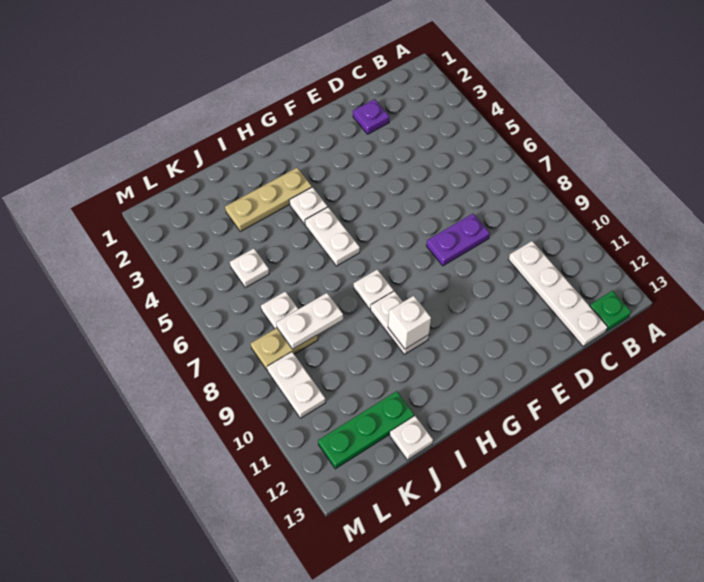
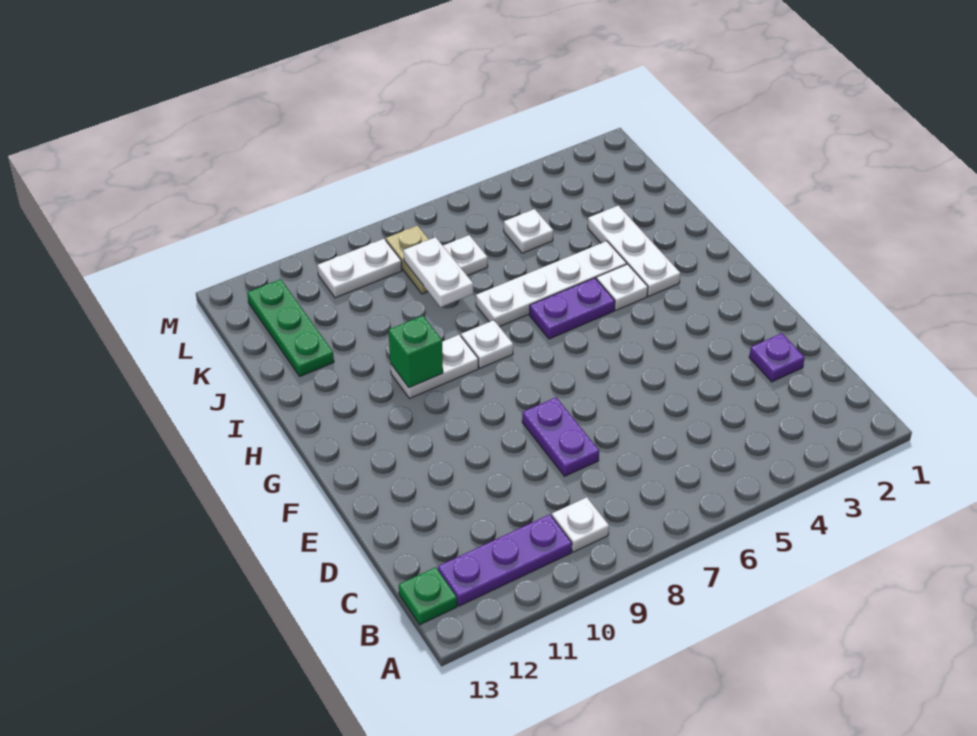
none -> purple 1x3 plate [438,514,572,606]
white 1x4 plate [509,241,608,346] -> white 1x4 plate moved to [476,241,627,327]
tan 1x3 plate [225,168,312,232] -> white 1x3 plate [588,205,680,296]
white 1x2 plate [305,207,360,266] -> purple 1x2 plate [529,278,615,339]
white 1x1 brick [388,296,431,349] -> green 1x1 brick [389,316,443,388]
white 1x1 plate [390,416,433,460] -> white 1x1 plate moved to [552,497,609,552]

